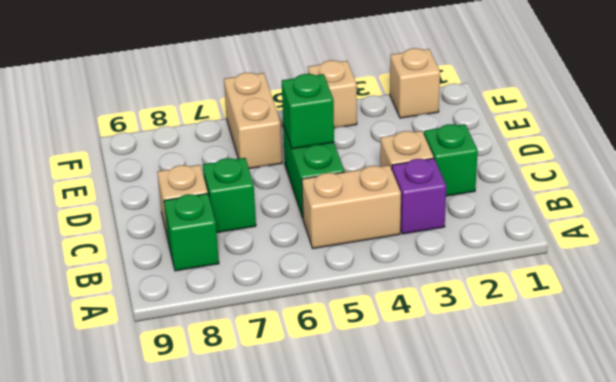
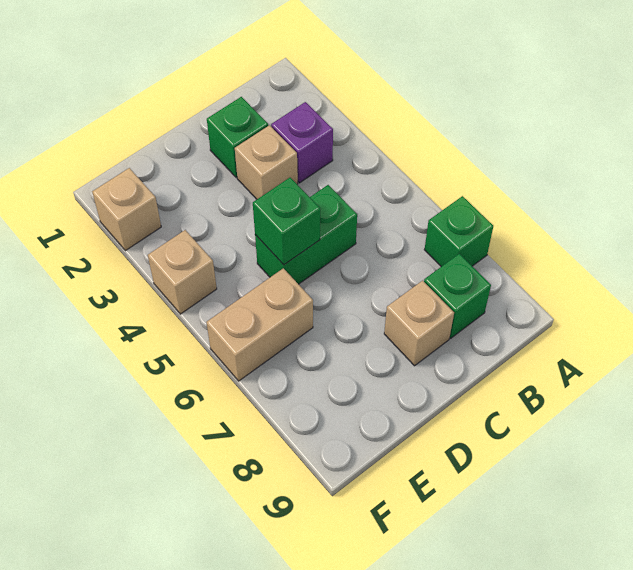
tan 1x2 brick [302,165,401,248] -> none
green 1x1 brick [203,158,256,233] -> green 1x1 brick moved to [424,196,493,267]

